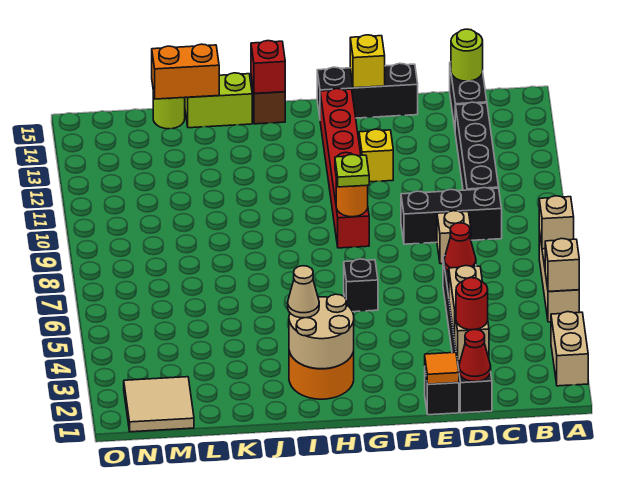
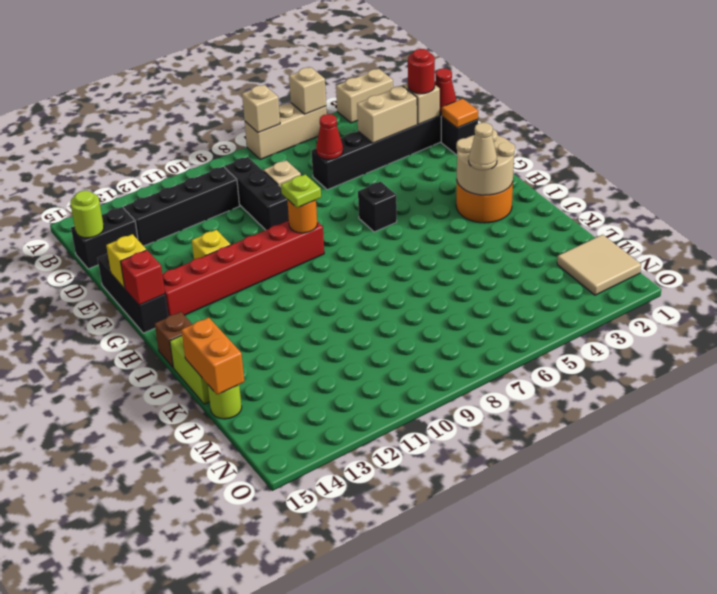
red 1x1 brick [251,41,285,94] -> red 1x1 brick moved to [121,250,165,305]

